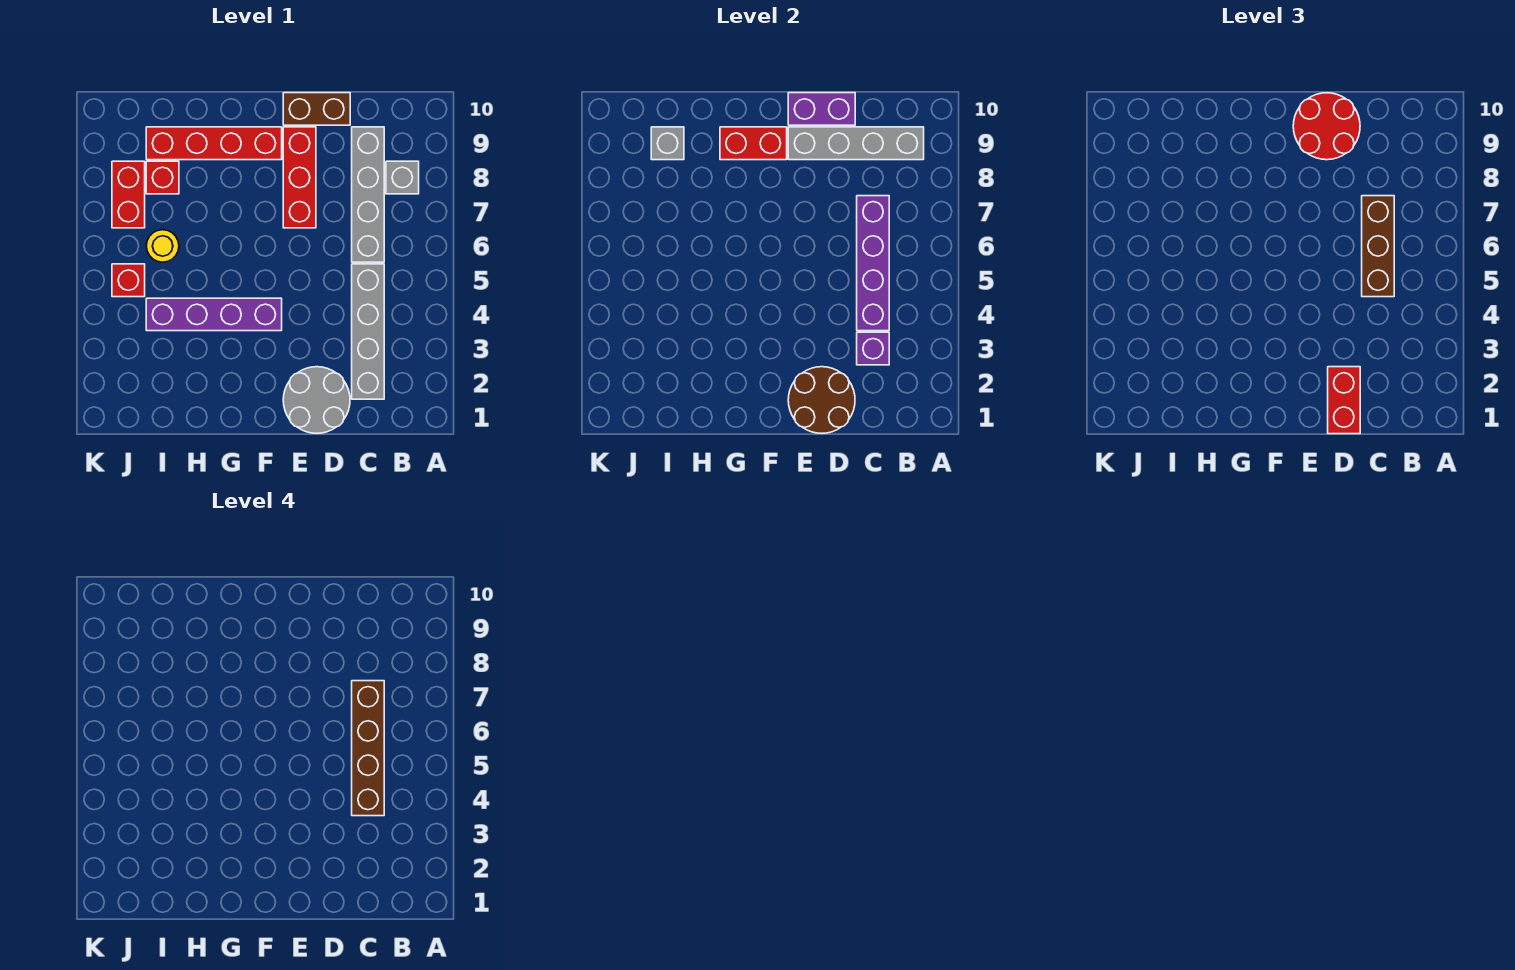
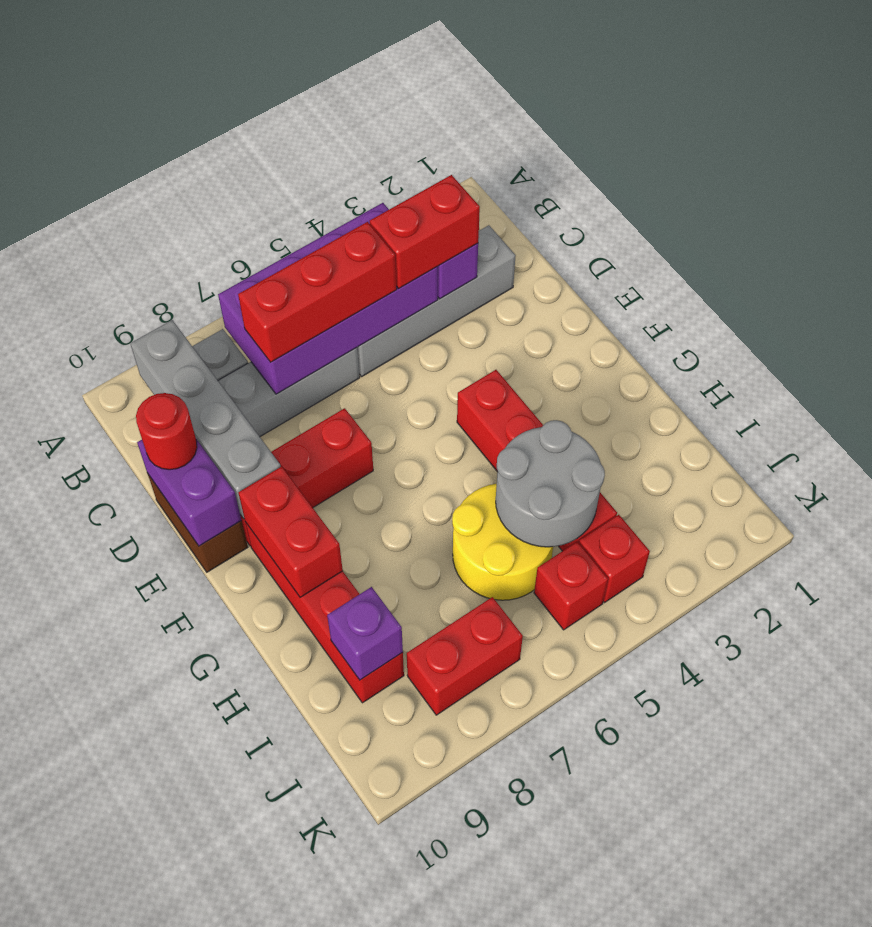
purple 1x4 brick [857,196,889,331] -> purple 2x4 brick [218,203,438,394]
brown 1x4 brick [352,681,384,816] -> none
brown 1x3 brick [1362,196,1394,297] -> red 1x3 brick [238,222,397,362]
grey 2x2 round brick [283,367,350,433] -> grey 2x2 round brick moved to [496,420,605,547]
brown 2x2 round brick [788,367,855,433] -> none
red 1x2 brick [1328,367,1360,434] -> red 1x2 brick moved to [370,175,480,288]
red 2x2 round brick [1293,93,1360,160] -> red 1x1 round brick [136,393,197,470]
purple 1x4 brick [146,298,282,331] -> red 1x4 brick [457,370,617,551]
yellow 1x1 round brick [146,230,179,262] -> yellow 2x2 round brick [452,484,553,600]
red 1x1 brick [146,161,179,194] -> red 1x1 brick moved to [579,515,650,602]
grey 1x1 brick [651,127,684,160] -> purple 1x1 brick [327,587,403,680]

